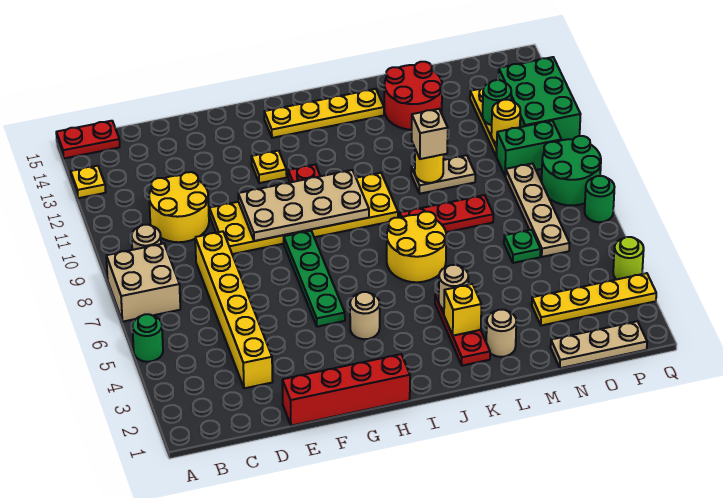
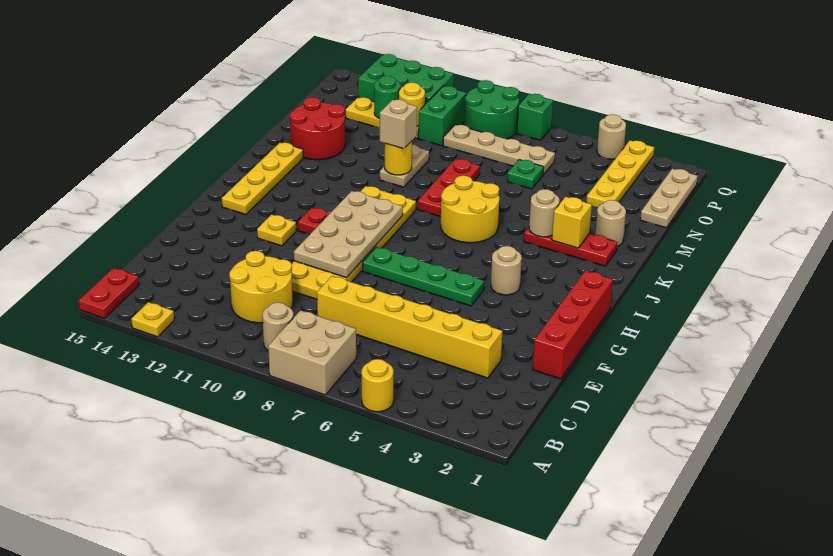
green 1x1 round brick [132,314,163,362] -> yellow 1x1 round brick [362,359,393,412]
lime 1x1 round brick [613,237,644,280] -> tan 1x1 round brick [597,115,626,159]
green 1x1 round brick [585,176,614,222] -> green 1x1 brick [517,94,553,140]

